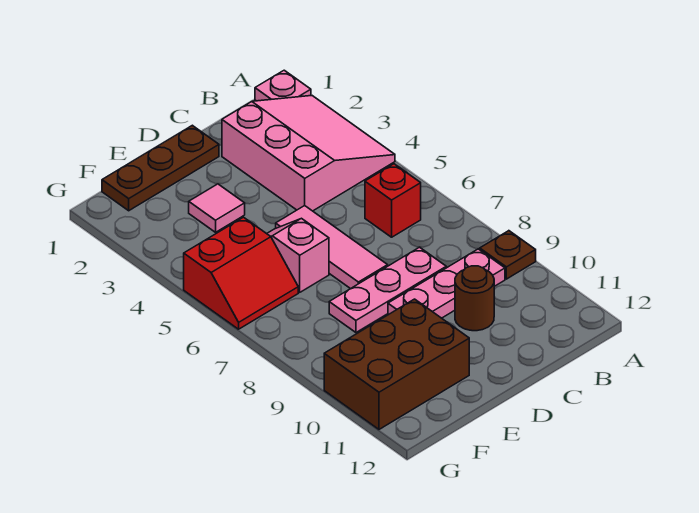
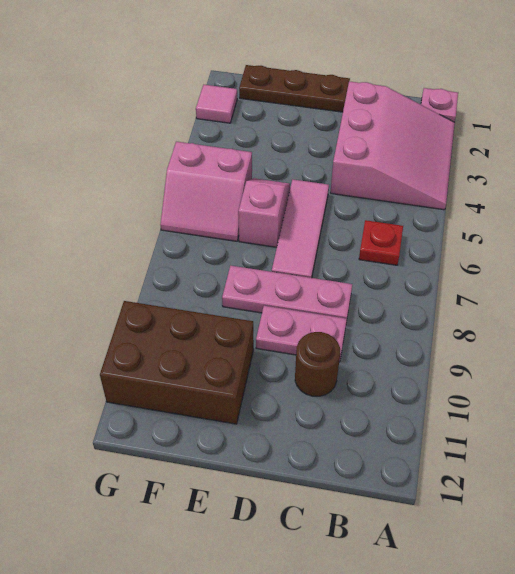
brown 1x1 plate [480,231,536,279] -> none
red 1x1 brick [365,164,421,237] -> red 1x1 plate [359,220,403,265]
pink 1x3 plate [388,249,505,318] -> pink 1x2 plate [256,306,347,362]
pink 1x1 tile [189,184,245,232] -> pink 1x1 tile moved to [196,85,237,123]
red 2x2 slope [184,217,298,329] -> pink 2x2 slope [160,142,252,241]

